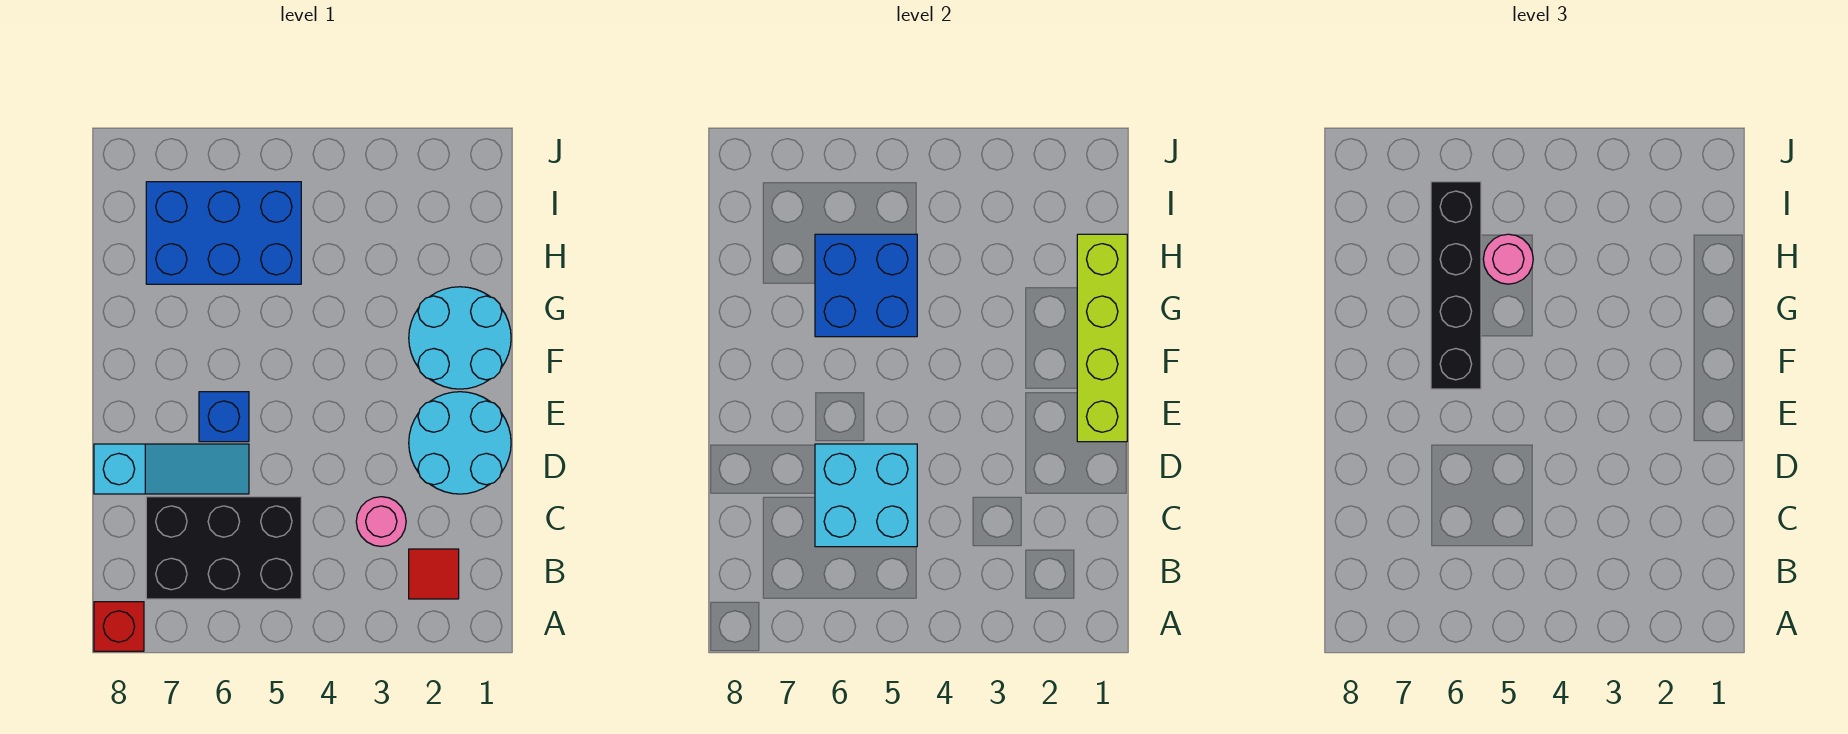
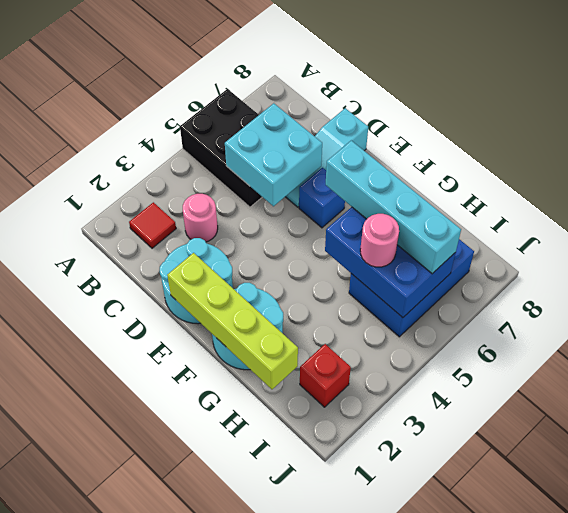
red 1x1 brick [94,602,144,651] -> red 1x1 brick moved to [300,344,351,407]
black 2x3 brick [146,497,301,599] -> black 2x3 brick turned to [180,89,262,207]
black 1x4 brick [1431,182,1481,389] -> cyan 1x4 brick [326,141,461,274]
blue 2x2 brick [815,234,917,337] -> blue 2x3 brick [325,207,456,318]

